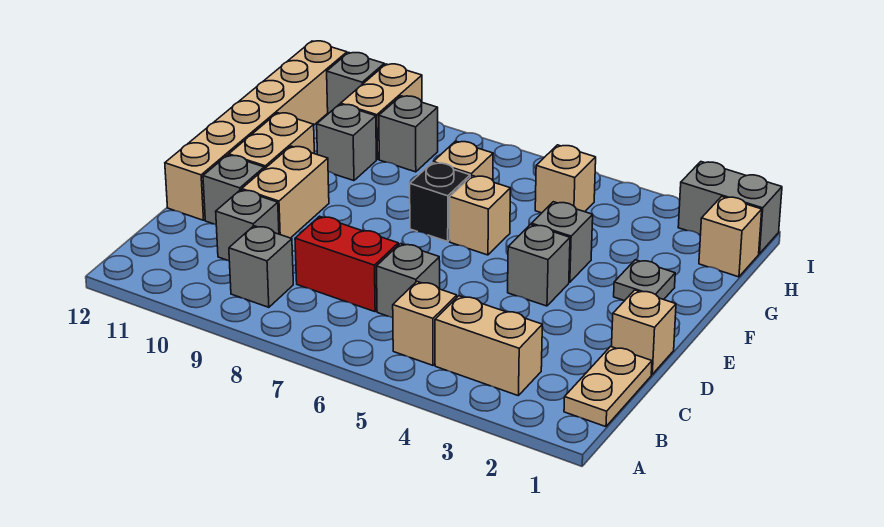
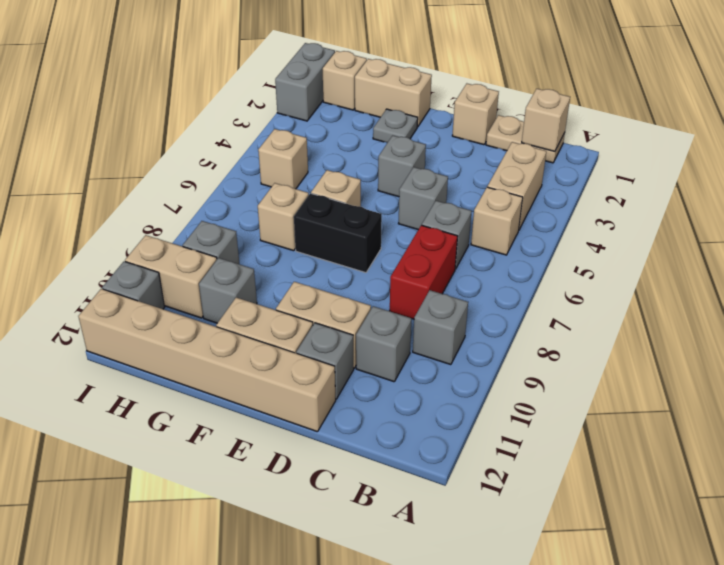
none -> tan 1x1 brick [522,89,570,152]
none -> tan 1x2 brick [355,59,432,127]
grey 1x1 brick [532,202,593,282] -> grey 1x1 brick moved to [398,167,448,230]
black 1x1 brick [410,163,470,241] -> black 1x2 brick [294,193,382,273]

